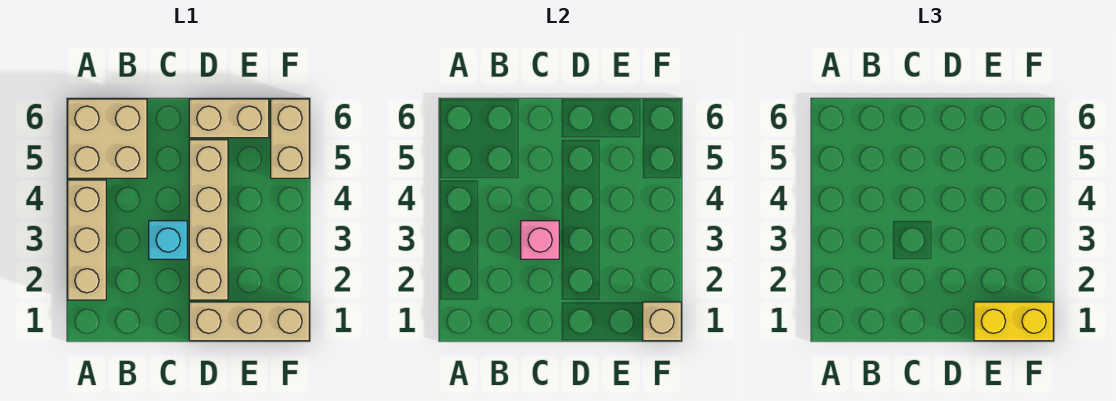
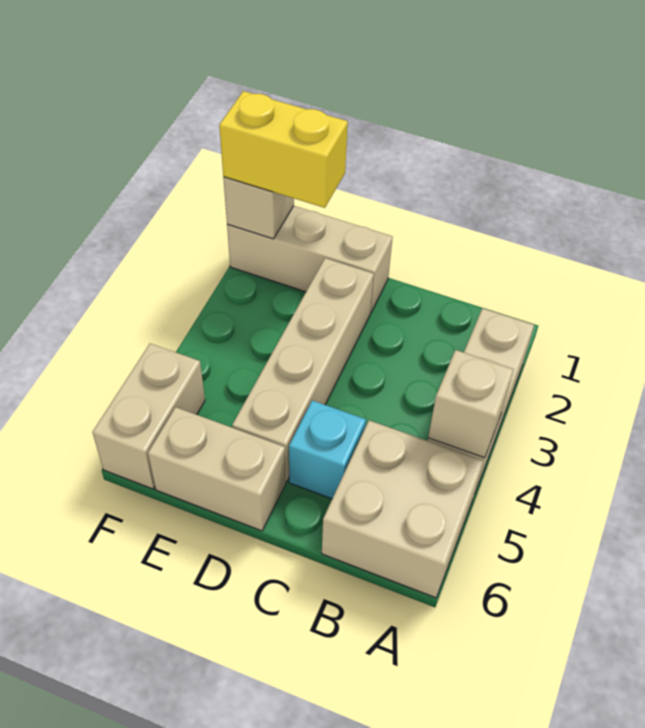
none -> tan 1x1 brick [428,350,514,458]
cyan 1x1 brick [149,221,187,259] -> cyan 1x1 brick moved to [289,400,366,499]
pink 1x1 brick [521,221,559,259] -> none

